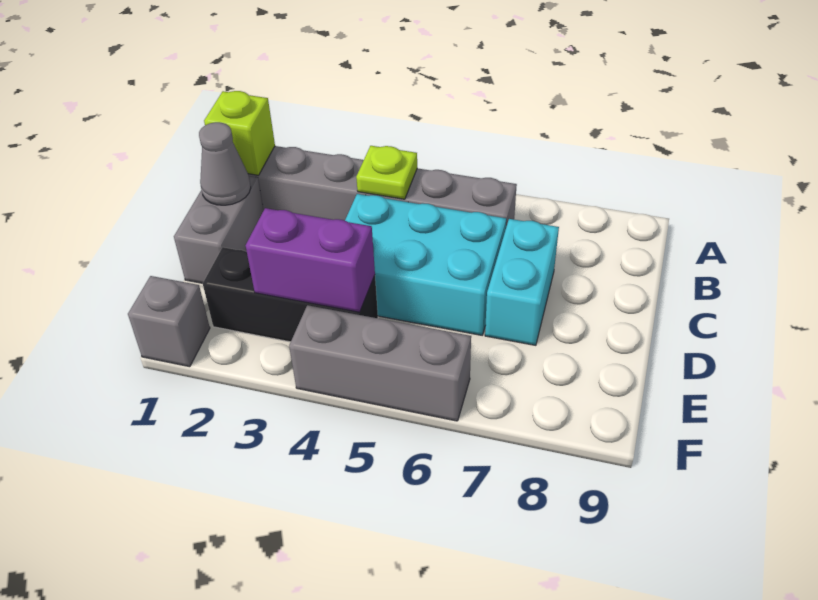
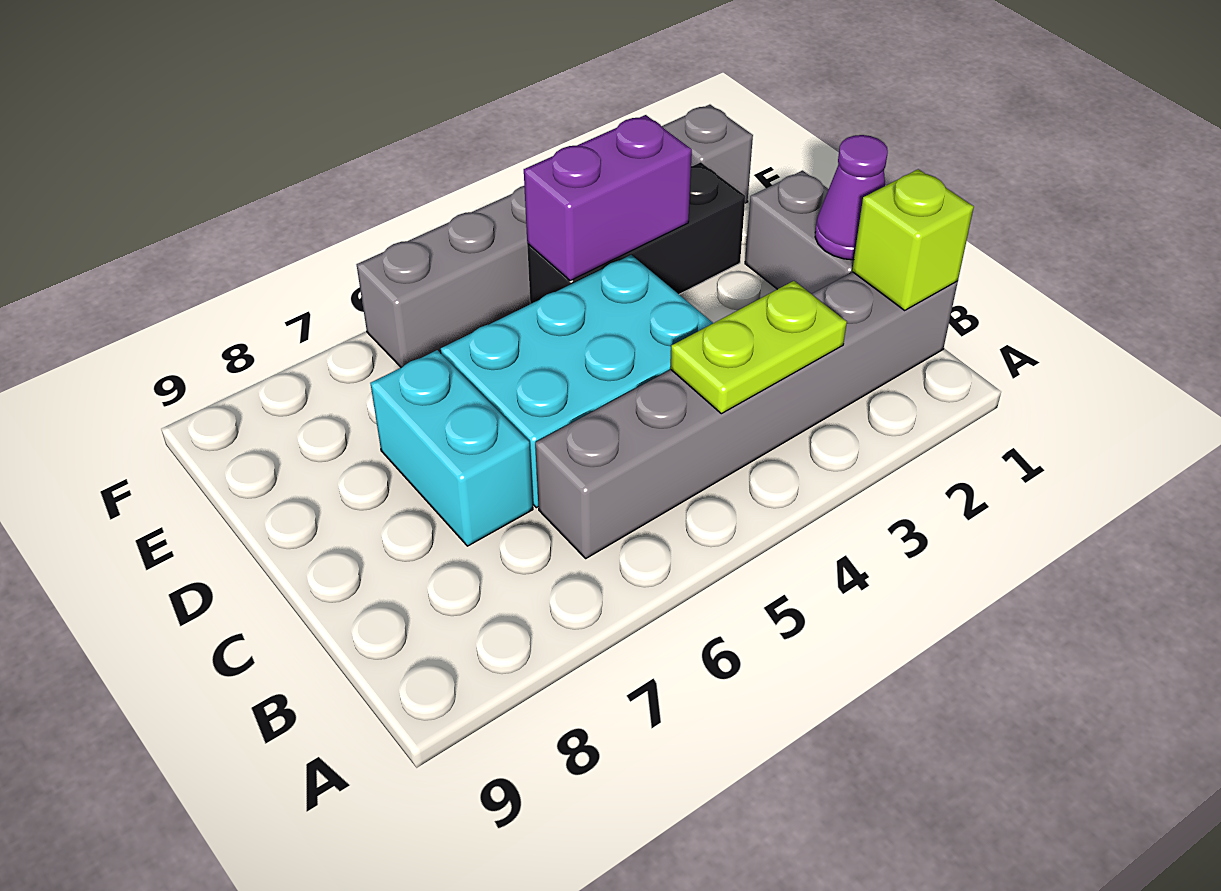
lime 1x1 plate [356,146,417,199] -> lime 1x2 plate [670,281,847,414]
grey 1x1 cone [199,122,251,205] -> purple 1x1 cone [815,135,888,260]

